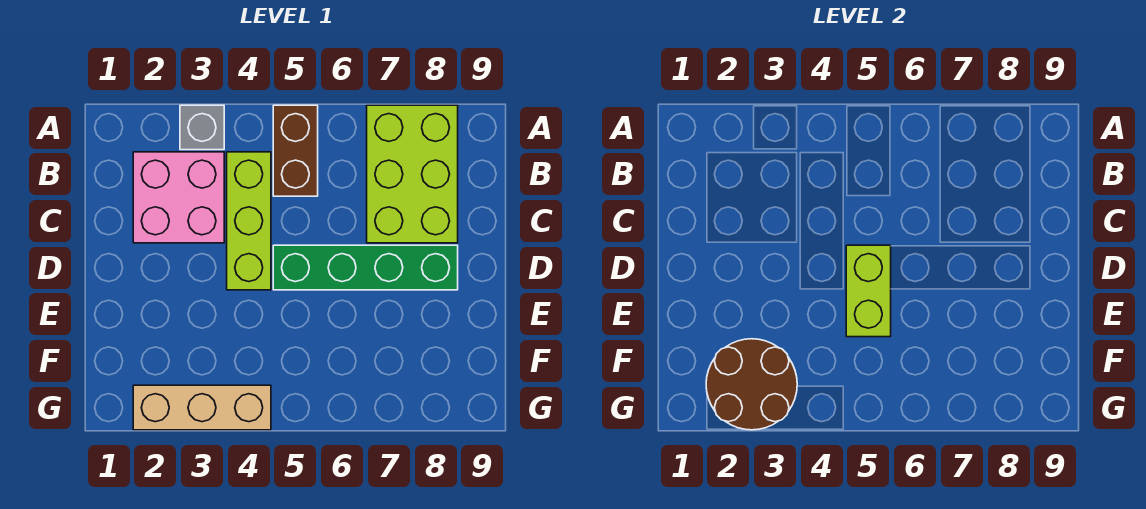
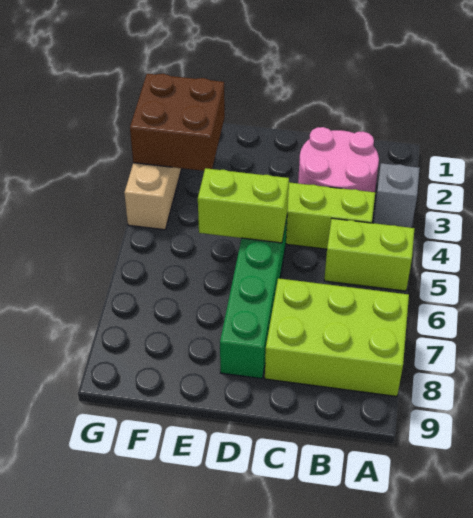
brown 1x2 brick [273,105,318,196] -> lime 1x2 brick [324,218,415,291]
pink 2x2 brick [133,152,224,243] -> pink 2x2 round brick [298,127,379,192]
brown 2x2 round brick [706,339,797,430] -> brown 2x2 brick [130,74,225,171]

